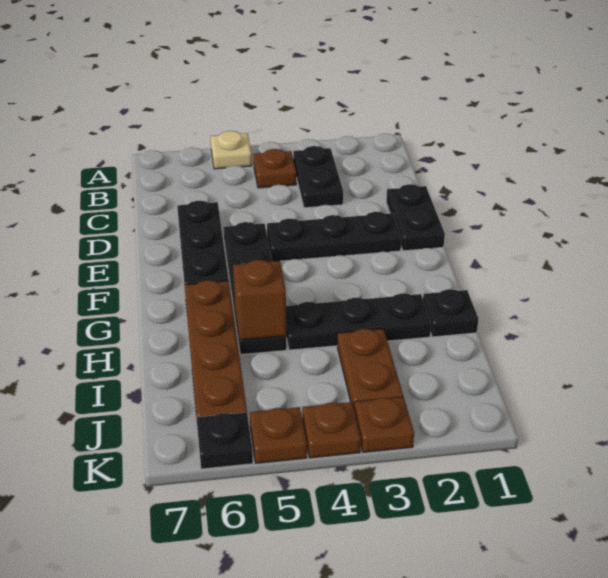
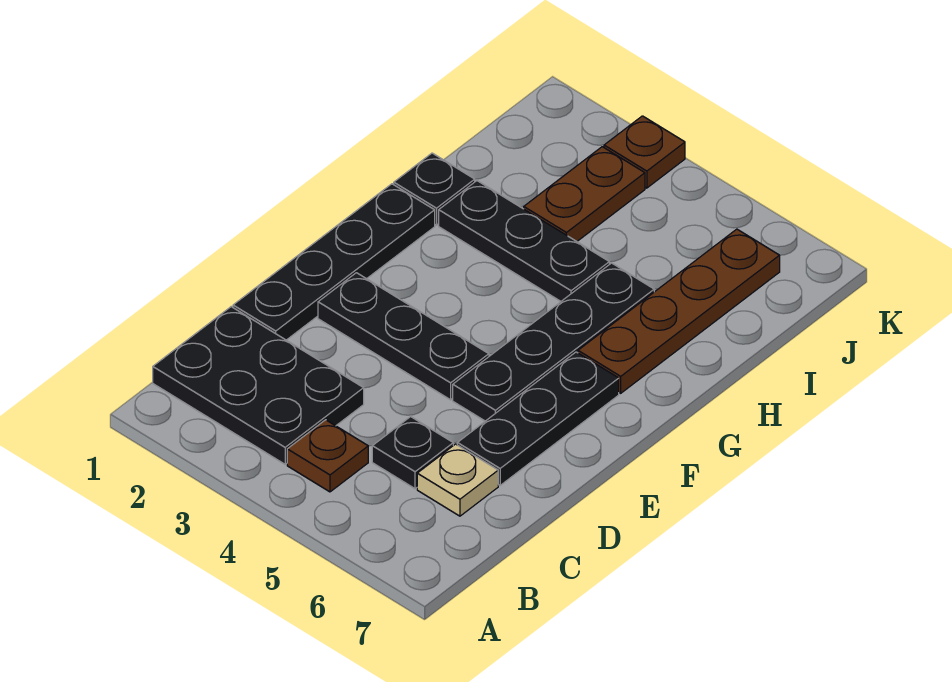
tan 1x1 plate [211,131,252,169] -> tan 1x1 plate moved to [417,444,498,516]
black 1x2 plate [293,146,343,208] -> black 2x3 plate [153,307,364,464]
black 1x2 plate [386,184,445,251] -> black 1x4 plate [233,184,435,340]
brown 1x1 brick [233,260,286,340] -> none
brown 1x1 plate [302,402,361,458] -> none
brown 1x1 plate [250,407,307,463] -> none
black 1x1 plate [196,412,253,469] -> black 1x1 plate moved to [372,417,453,489]

